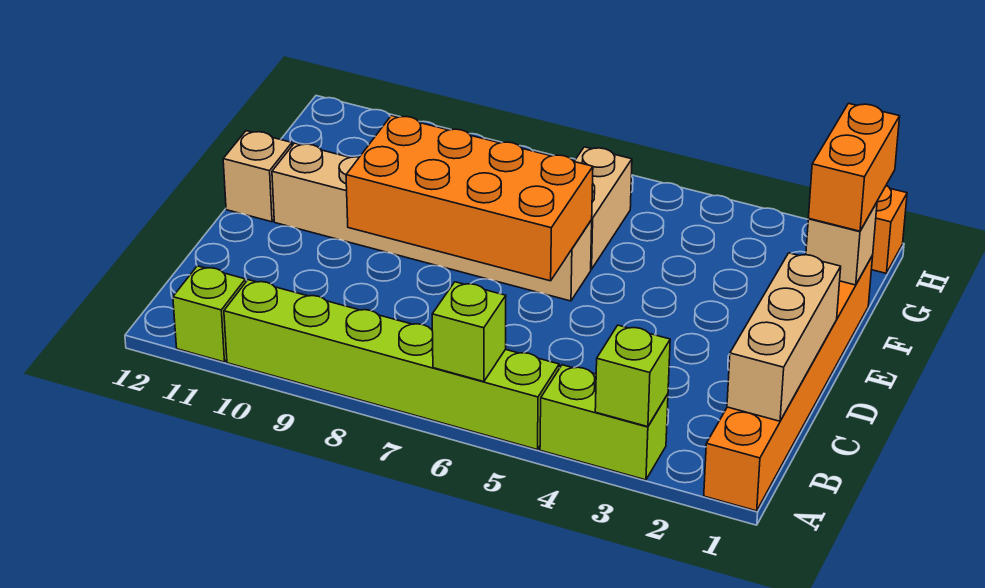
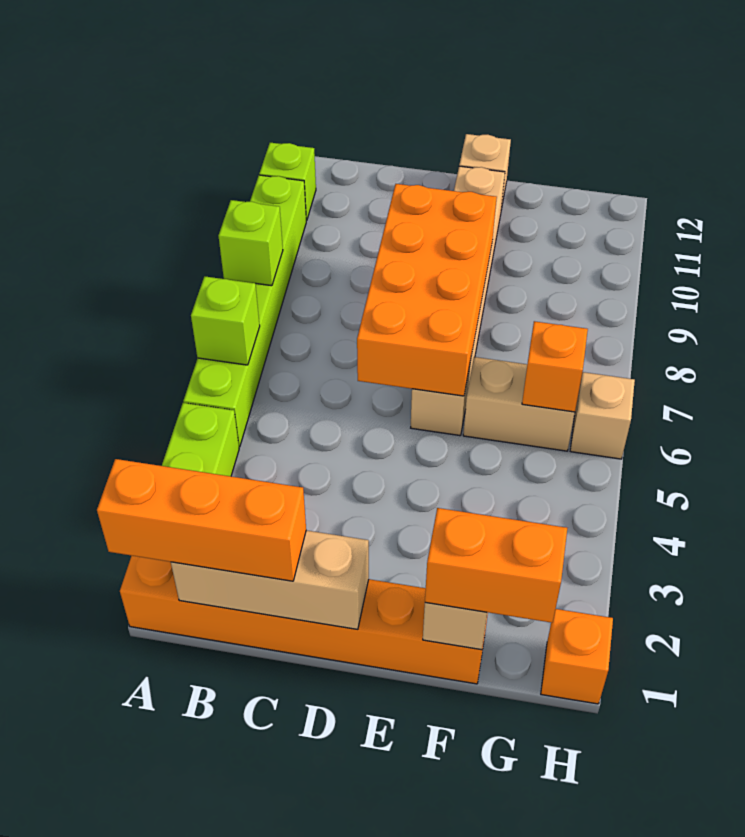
none -> orange 1x3 brick [97,459,306,581]
lime 1x1 brick [595,325,670,427] -> lime 1x1 brick moved to [219,200,283,286]
none -> orange 1x1 brick [522,321,588,412]
none -> tan 1x1 brick [570,372,635,459]

